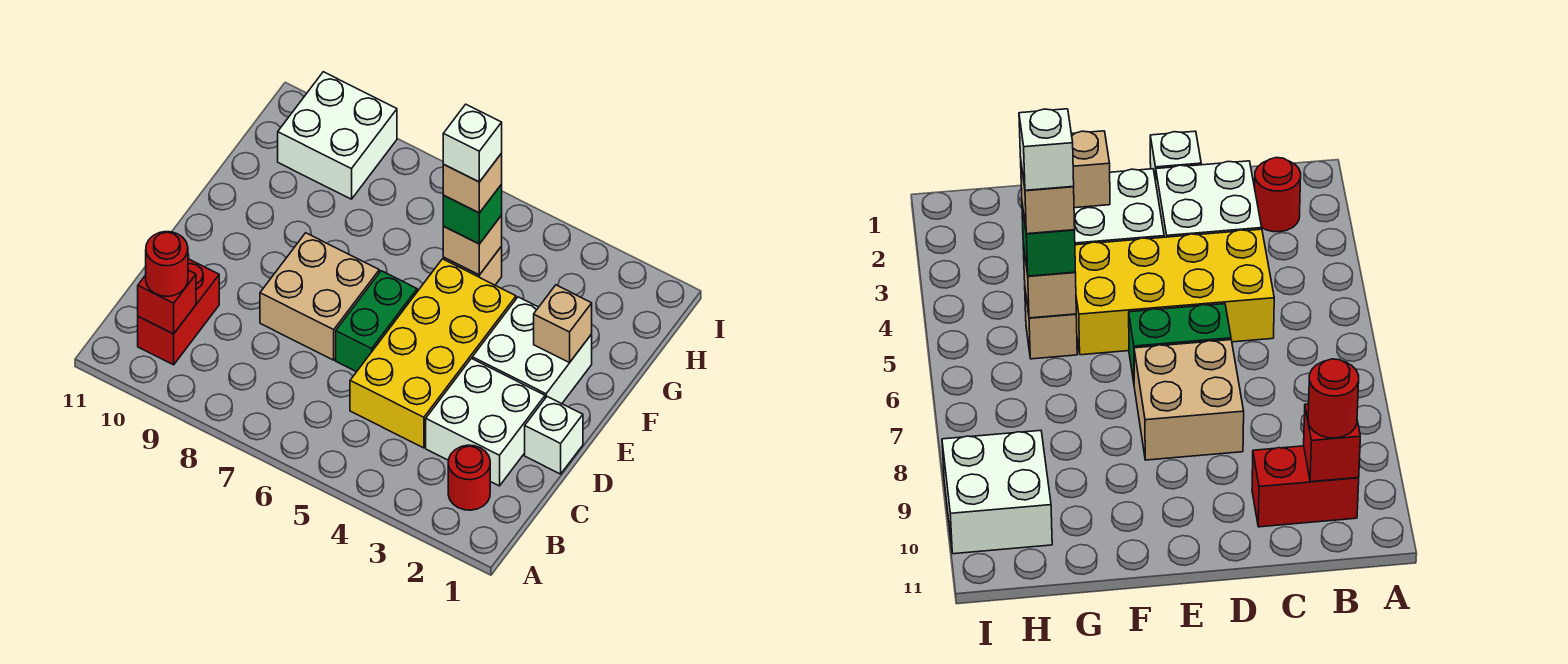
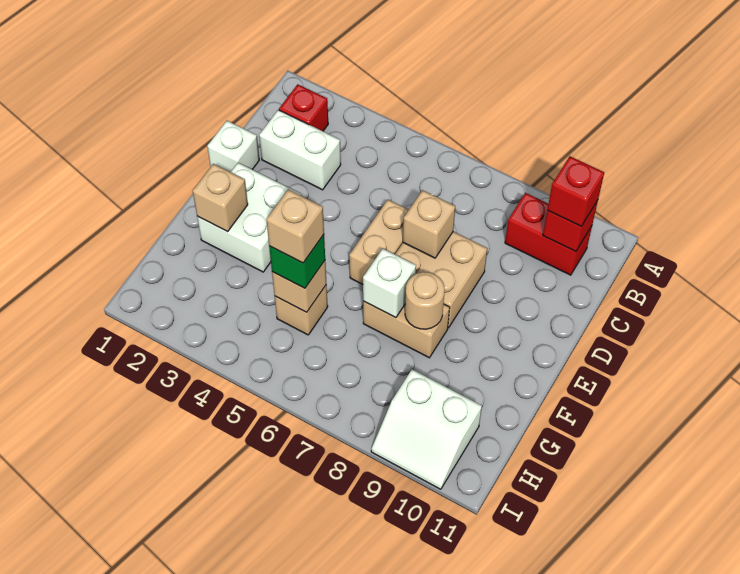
red 1x1 round brick [448,445,490,510] -> red 1x1 brick [279,84,328,131]
red 1x2 brick [138,259,219,365] -> red 1x2 brick turned to [505,193,592,275]
red 1x1 round brick [146,232,188,296] -> red 1x1 brick [547,156,604,226]
white 2x2 brick [426,358,545,486] -> white 1x2 brick [259,110,341,190]
yellow 2x4 brick [350,259,516,448] -> none
green 1x2 brick [336,271,417,372] -> tan 1x2 brick [349,200,409,284]
none -> tan 1x1 brick [403,190,455,258]
none -> tan 1x2 brick [363,301,450,358]
none -> tan 1x1 round brick [405,272,445,329]
white 1x1 brick [443,104,502,182] -> white 1x1 brick moved to [363,249,416,318]
white 2x2 brick [278,72,397,199] -> white 2x2 slope [371,370,482,489]

